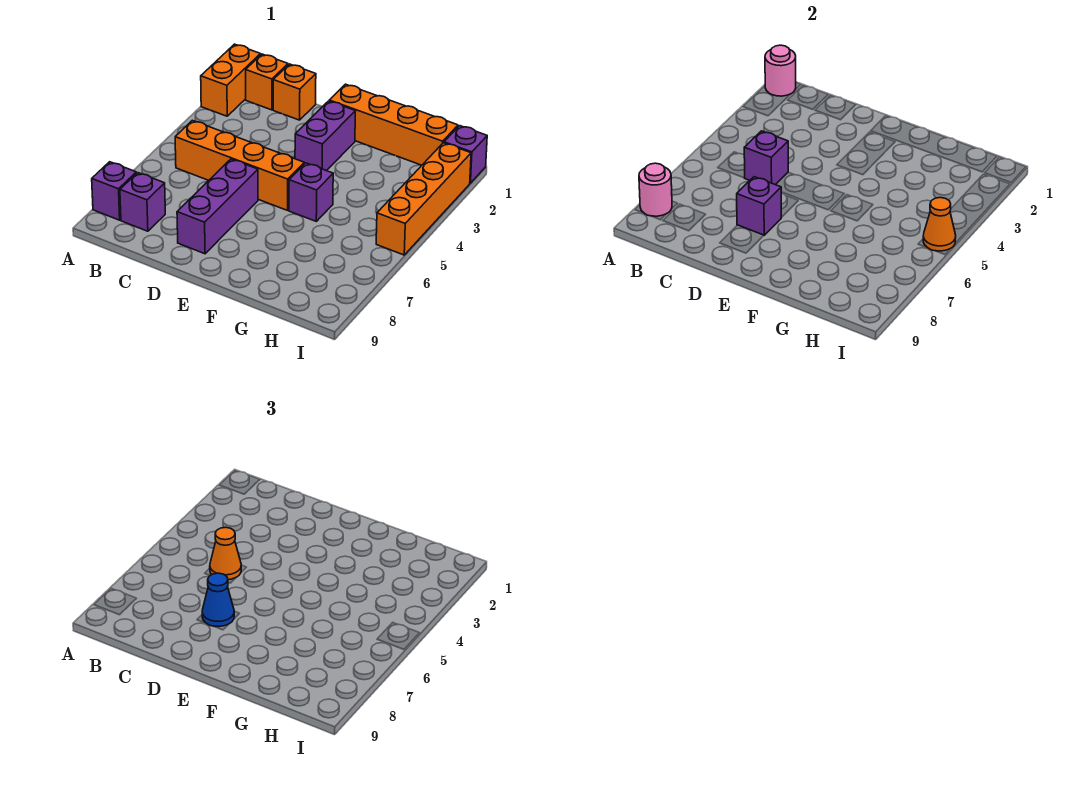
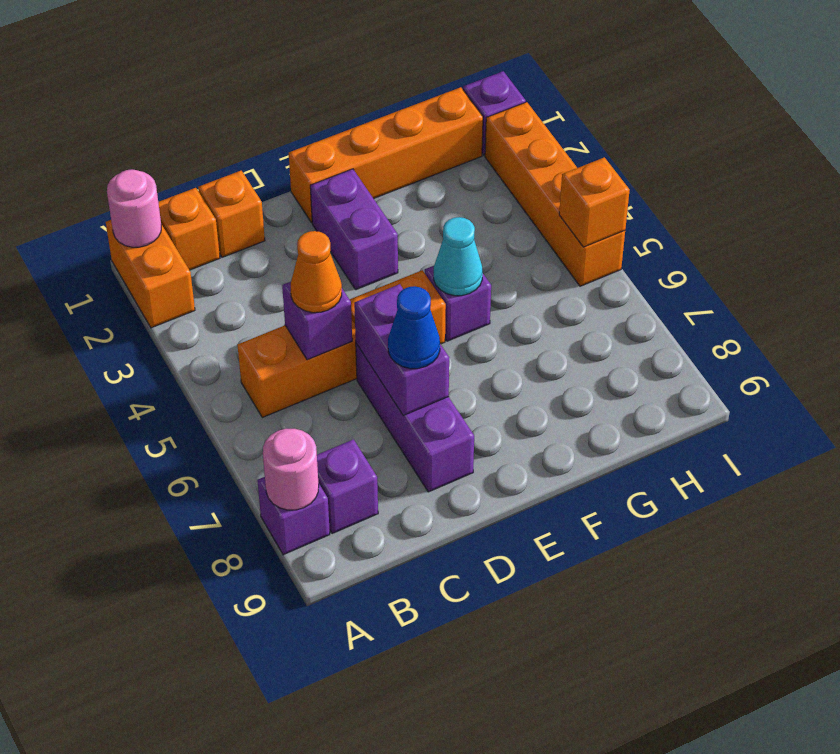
purple 1x1 brick [737,177,781,235] -> purple 1x2 brick [354,284,449,415]
none -> cyan 1x1 cone [434,217,483,296]
orange 1x1 cone [923,198,956,251] -> orange 1x1 brick [559,157,630,247]

